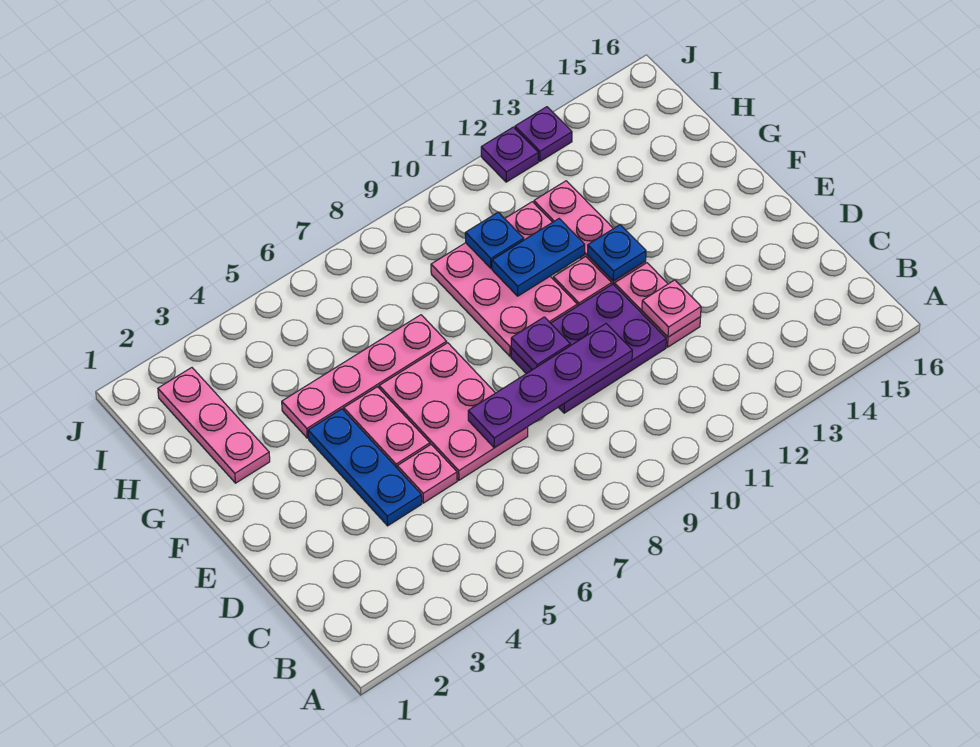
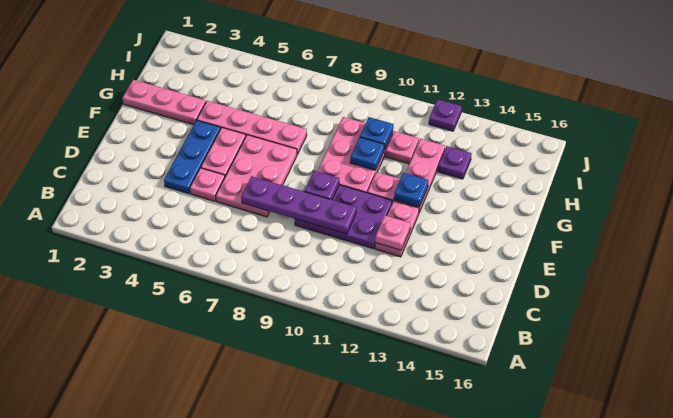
pink 1x3 plate [158,368,270,483] -> pink 1x3 plate turned to [122,80,206,125]
blue 1x2 plate [492,219,585,296] -> blue 1x1 plate [350,137,384,170]
purple 1x1 plate [515,107,572,161] -> purple 1x1 plate moved to [438,146,471,179]

